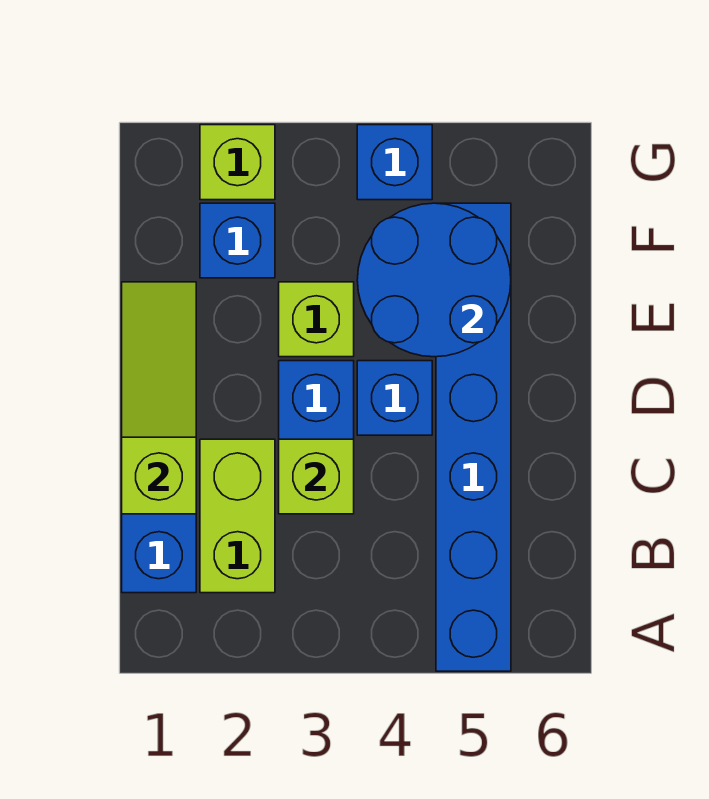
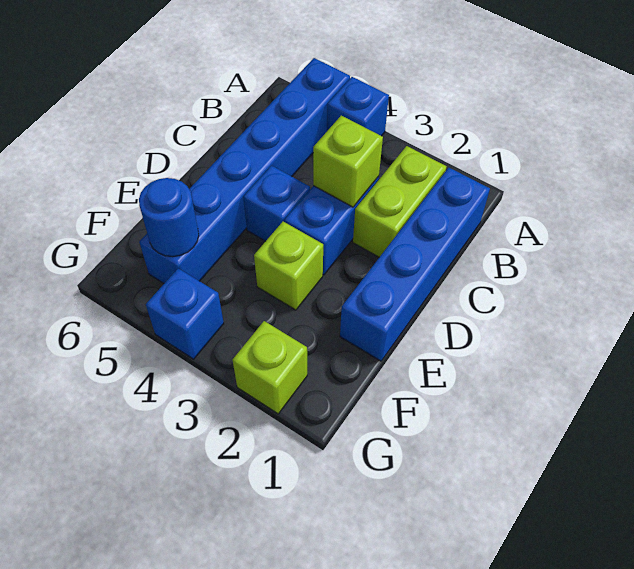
lime 1x3 slope [122,282,196,514] -> none
blue 2x2 round brick [357,203,511,357] -> blue 1x1 round brick [139,178,199,257]
blue 1x1 brick [200,203,275,278] -> blue 1x1 brick moved to [327,77,389,136]

